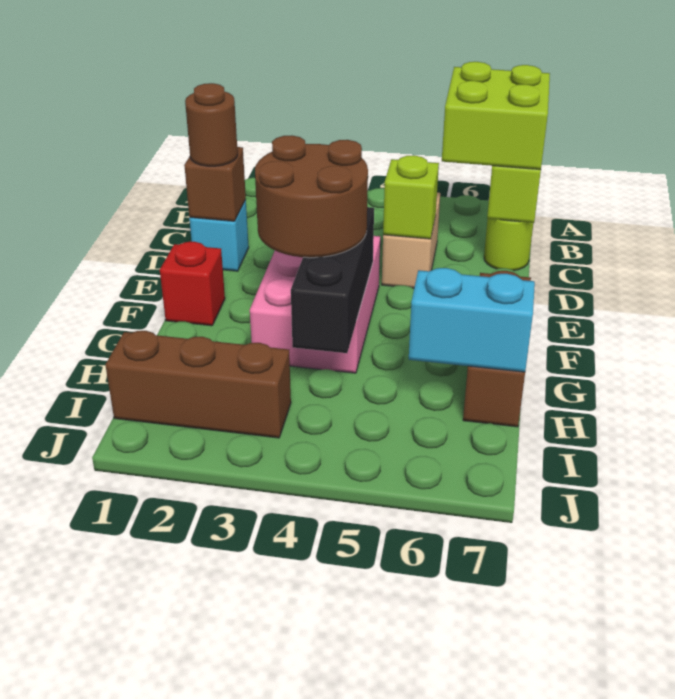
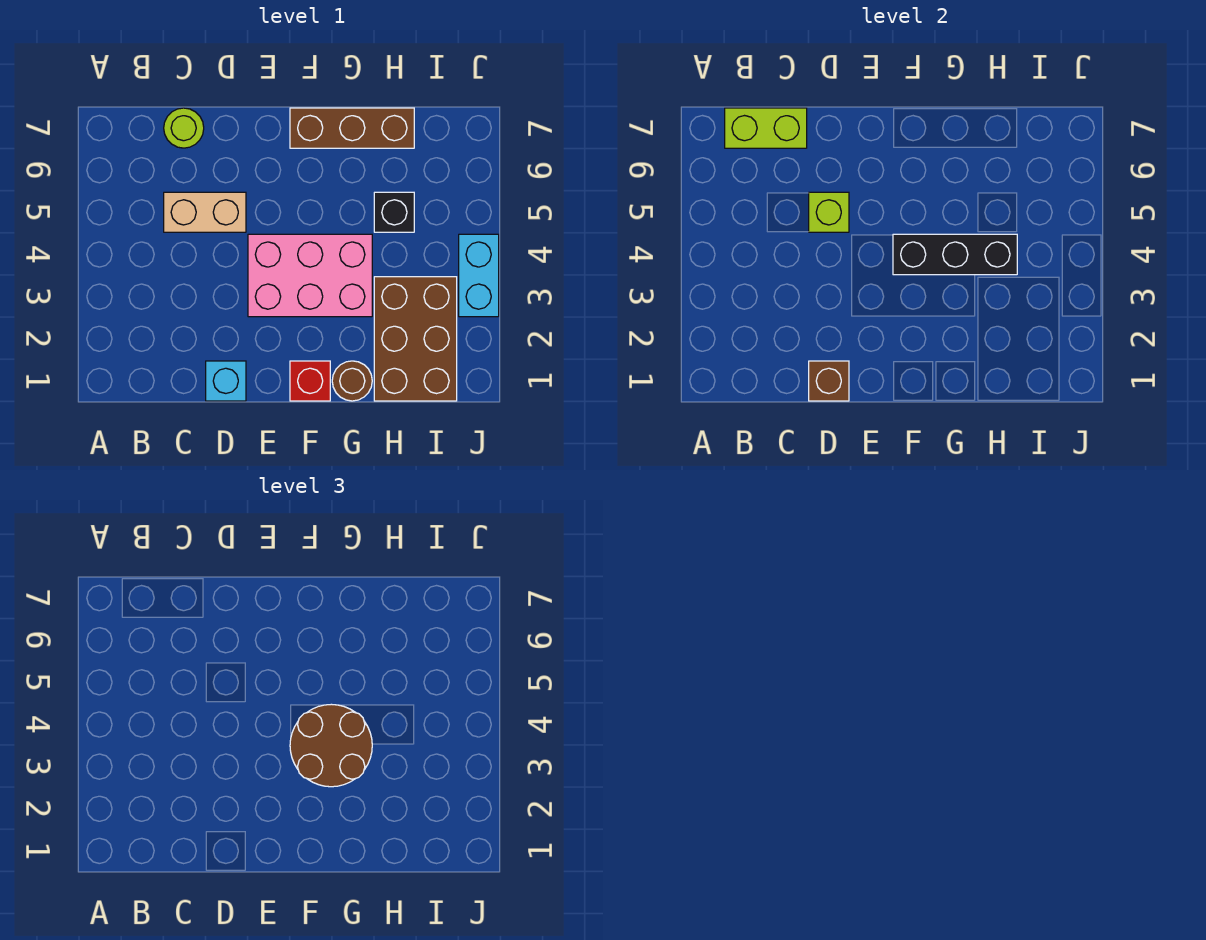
lime 2x2 brick [442,62,550,170] -> none
brown 1x1 round brick [185,83,238,166] -> brown 1x1 round brick moved to [332,361,372,401]
none -> black 1x1 brick [374,192,414,232]
cyan 1x2 brick [409,268,535,372] -> cyan 1x2 brick moved to [459,234,499,317]
brown 1x3 brick [105,331,291,438] -> brown 2x3 brick [374,277,457,401]

